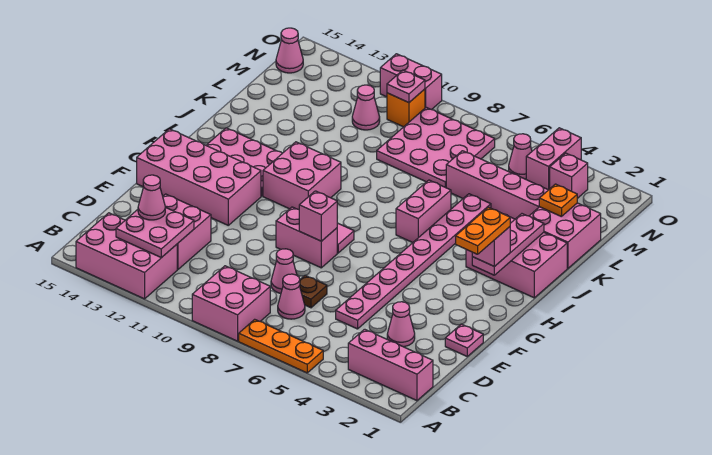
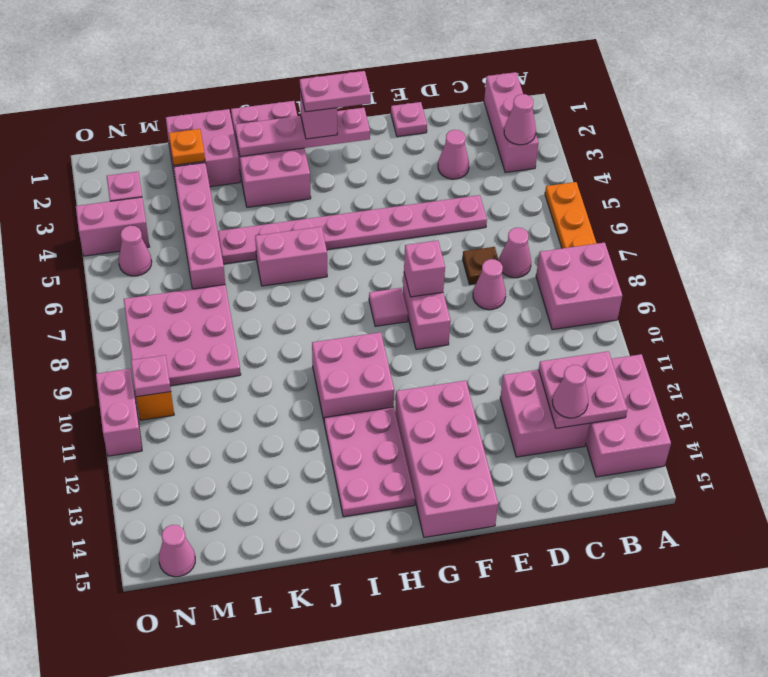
orange 1x2 plate [456,207,510,254] -> pink 1x2 plate [300,71,371,112]
pink 1x3 plate [472,214,544,275] -> pink 1x4 plate [235,108,370,156]
pink 1x1 cone [352,85,380,130] -> pink 1x1 cone moved to [504,94,536,145]

